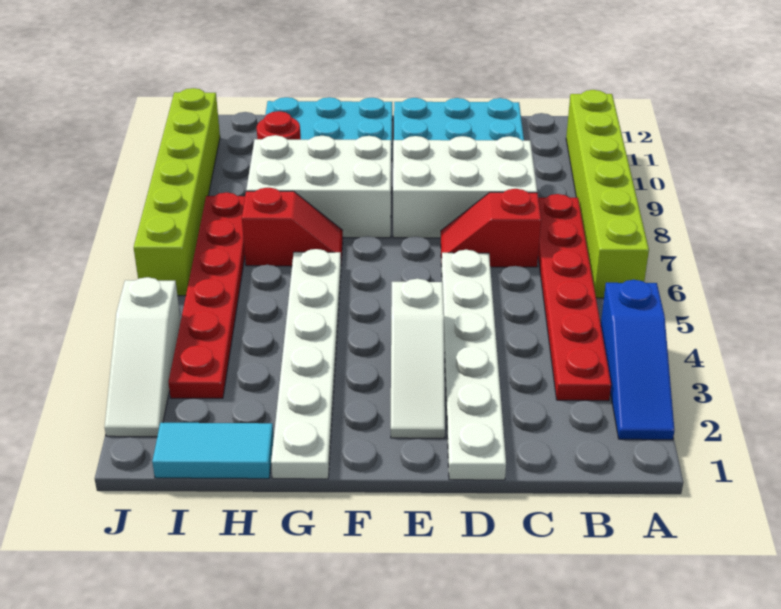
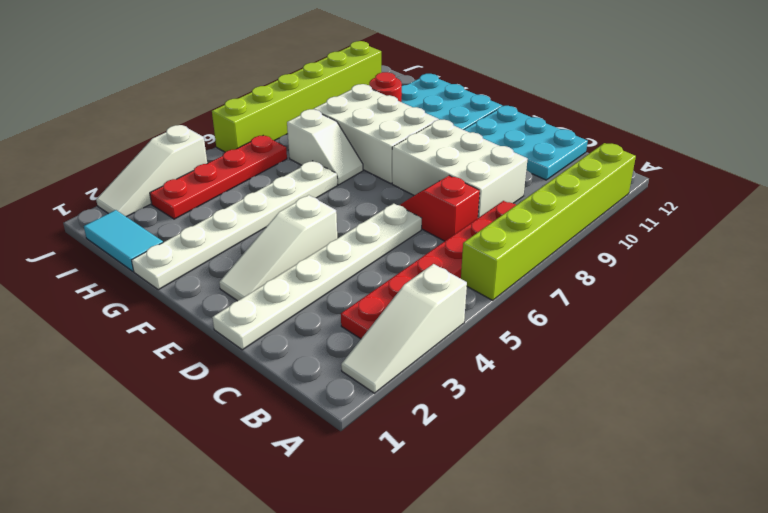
blue 1x3 slope [601,280,675,440] -> white 1x3 slope [341,264,467,393]
red 1x2 slope [242,188,343,266] -> white 1x2 slope [287,109,363,185]
red 1x6 plate [168,192,245,398] -> red 1x4 plate [150,135,287,219]

